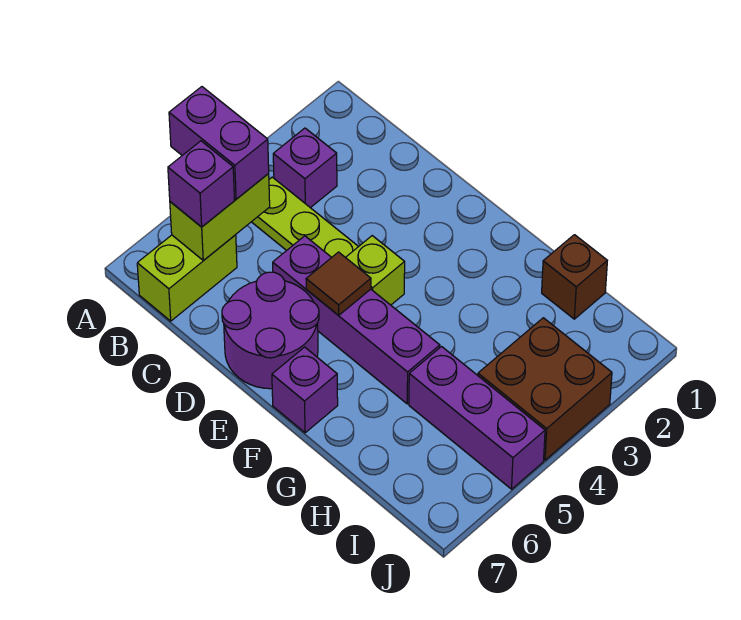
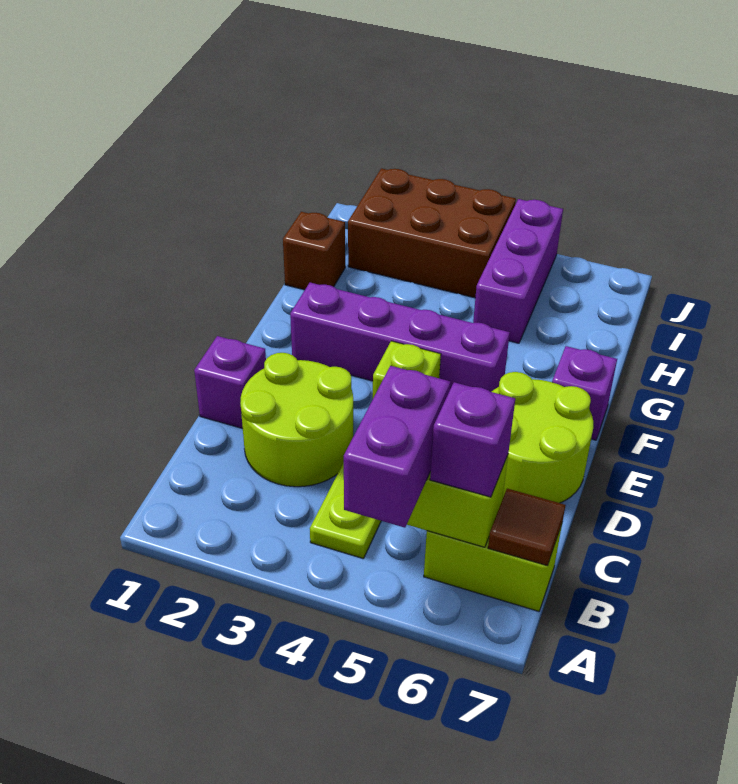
purple 1x1 brick [273,128,337,208] -> purple 1x1 brick moved to [194,336,266,429]
none -> lime 2x2 round brick [241,353,353,487]
purple 1x4 brick [273,236,440,404] -> purple 1x4 brick turned to [290,283,510,392]
purple 2x2 round brick [222,272,319,389] -> lime 2x2 round brick [492,372,593,503]
brown 1x1 tile [306,252,371,315] -> brown 1x1 tile moved to [488,489,565,566]
brown 2x2 brick [478,318,612,460] -> brown 2x3 brick [348,168,516,298]

